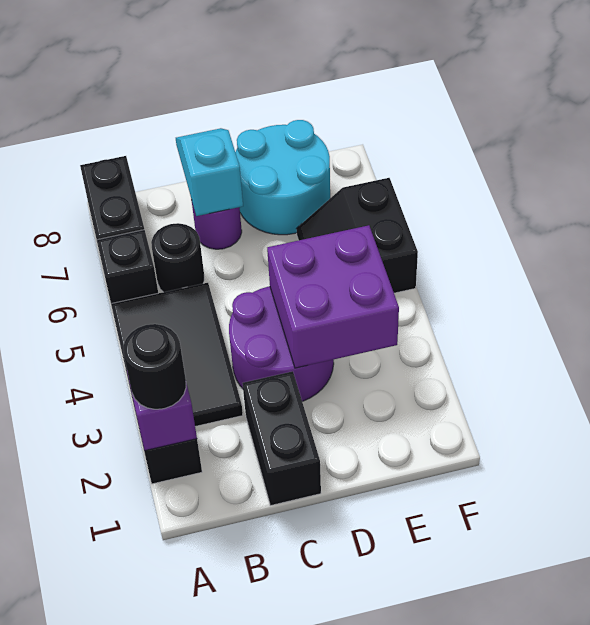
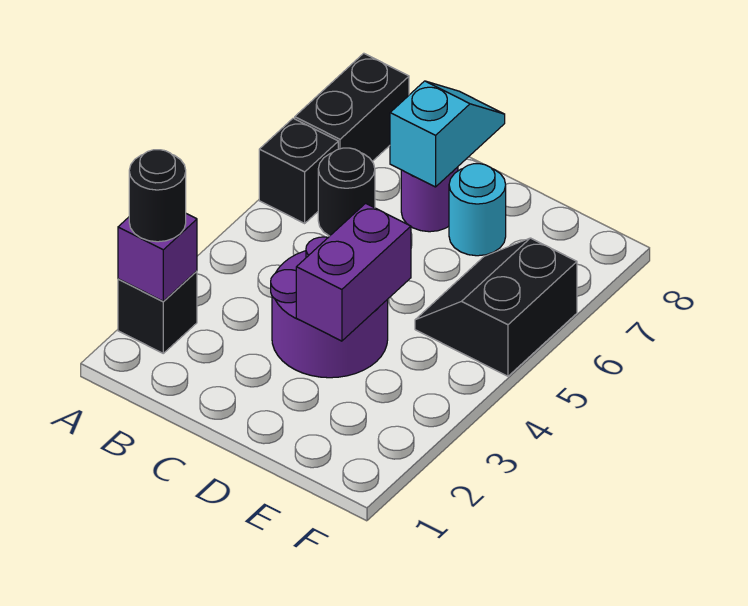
black 2x3 tile [111,283,243,426] -> none
black 1x2 brick [243,371,321,506] -> none
purple 2x2 brick [267,225,399,368] -> purple 1x2 brick [296,203,411,341]
cyan 2x2 round brick [235,120,330,235] -> cyan 1x1 round brick [449,164,506,256]

